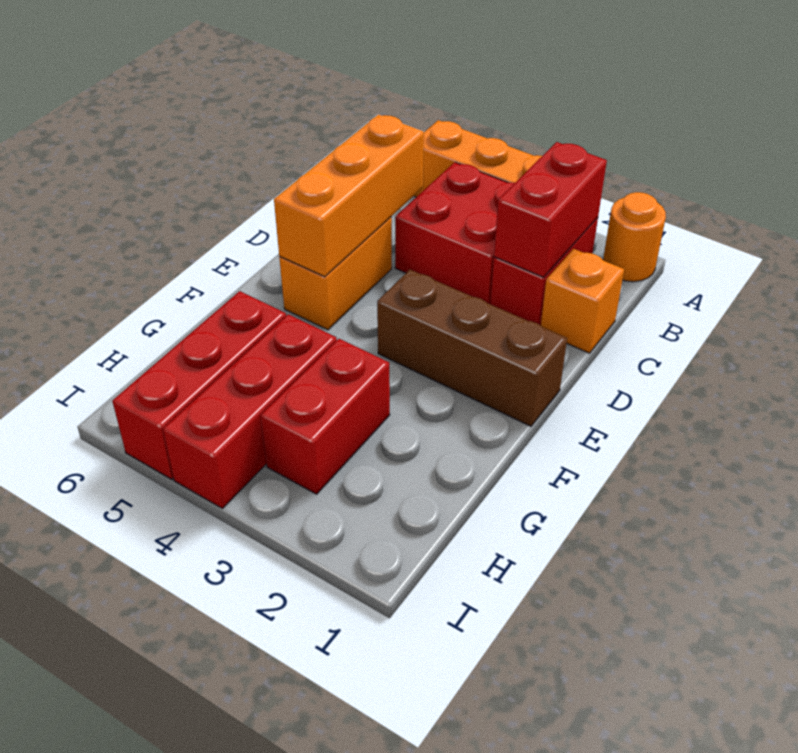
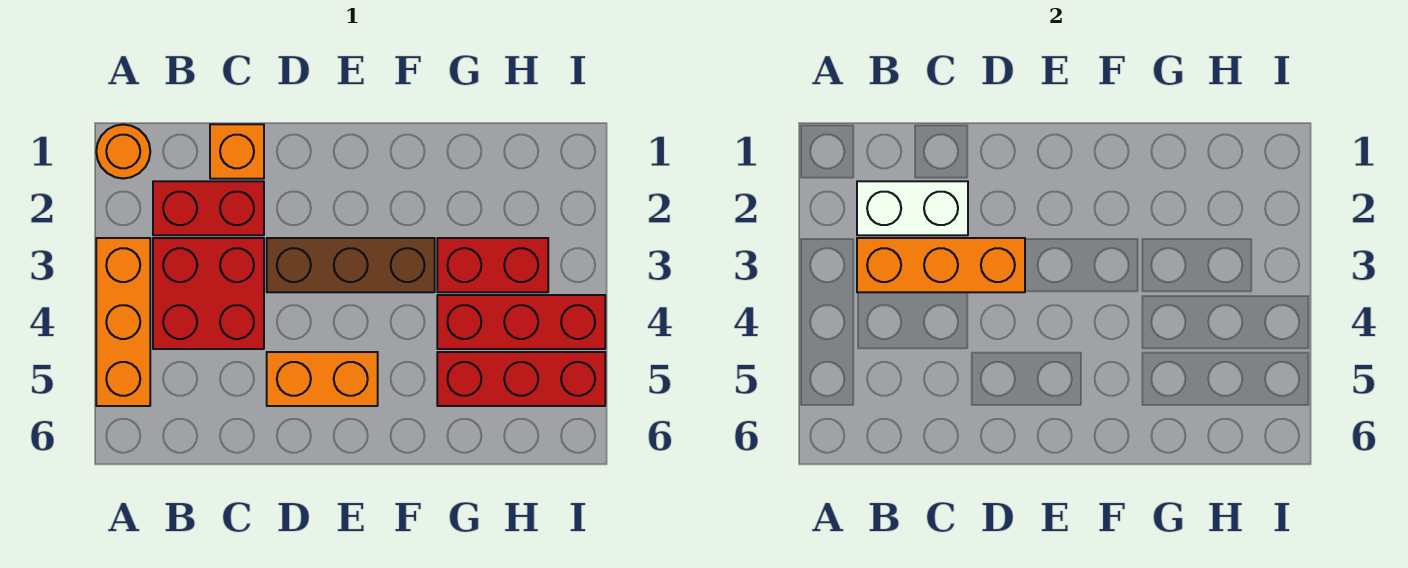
red 1x2 brick [494,142,607,277] -> white 1x2 brick [857,181,968,235]
orange 1x3 brick [274,114,424,277] -> orange 1x3 brick moved to [857,238,1025,292]
brown 1x3 brick [377,270,567,426] -> brown 1x3 brick turned to [267,238,435,292]

